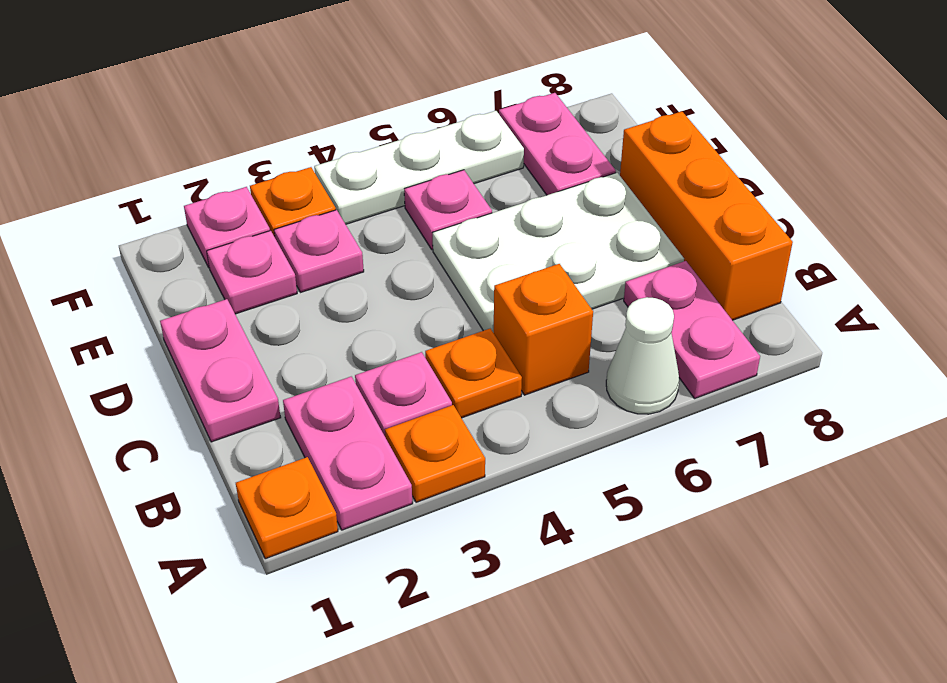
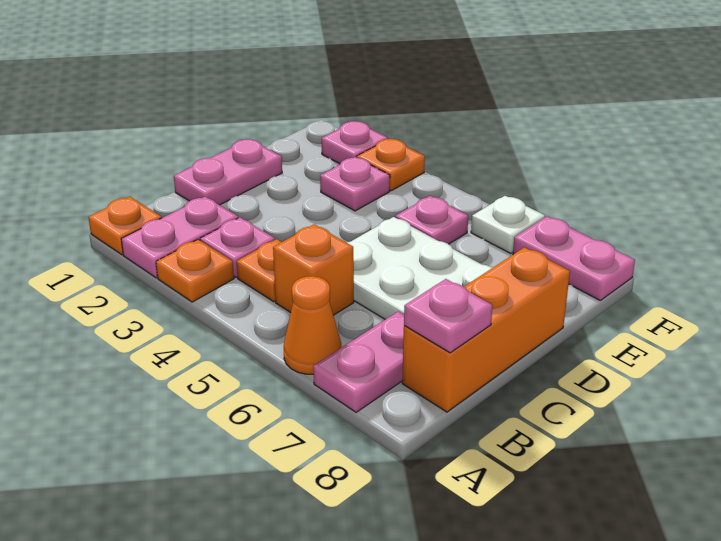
white 1x1 cone [606,297,679,414] -> orange 1x1 cone [284,276,341,374]
pink 1x1 plate [207,231,297,314] -> pink 1x1 plate moved to [404,279,493,353]
pink 1x2 plate [499,93,616,195] -> pink 1x2 plate turned to [513,216,635,300]
white 1x3 plate [314,111,524,224] -> white 1x1 plate [471,196,545,253]

